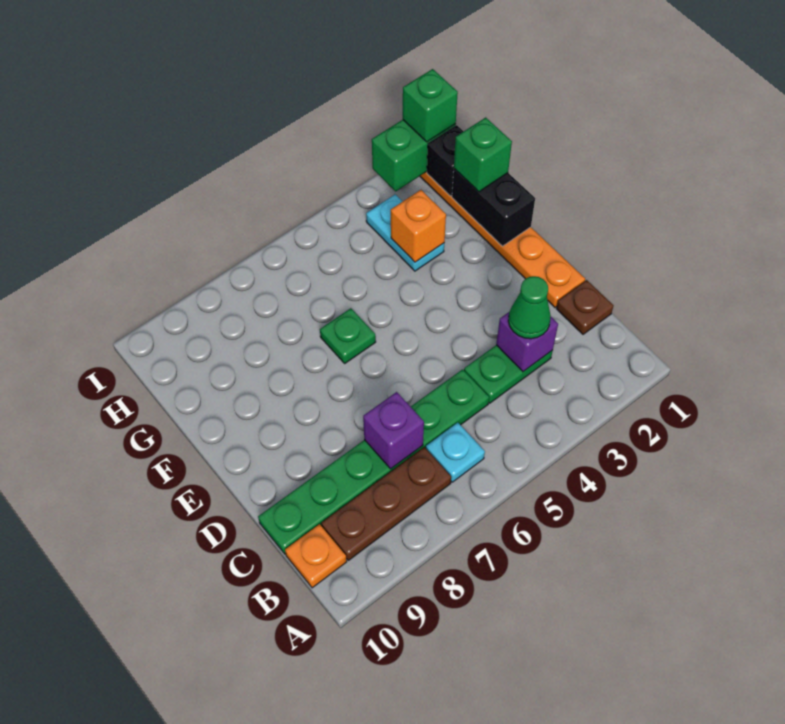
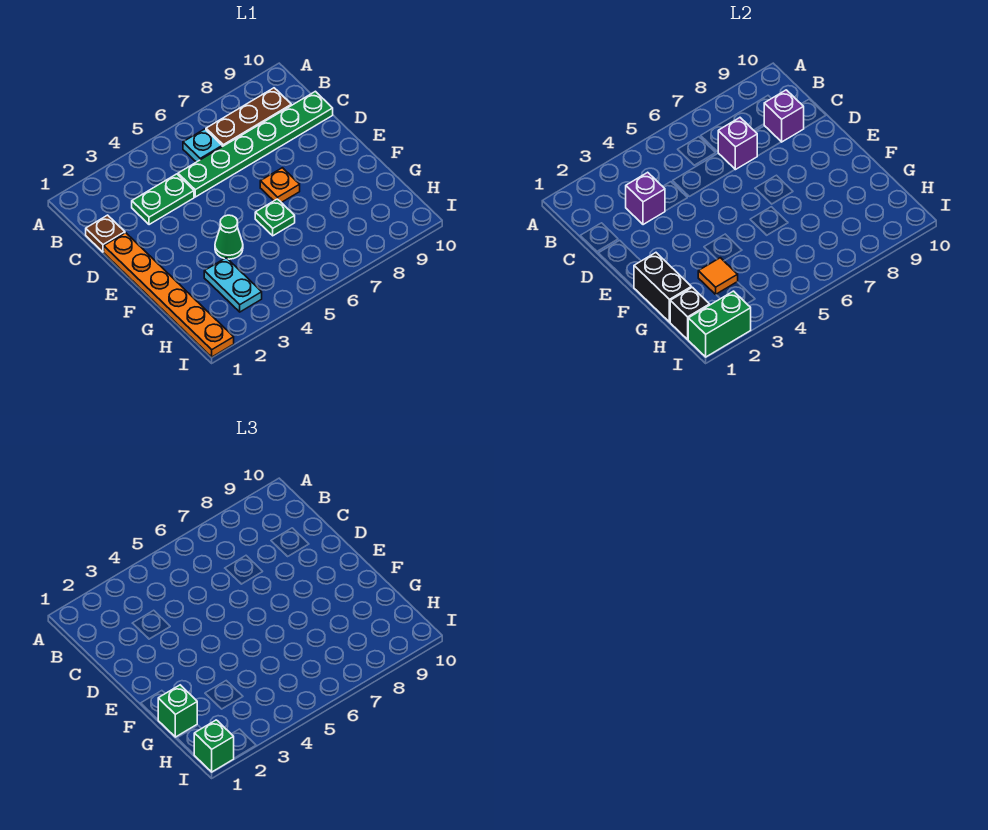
orange 1x1 plate [285,524,347,588] -> orange 1x1 plate moved to [260,168,300,203]
green 1x1 cone [508,276,551,339] -> green 1x1 cone moved to [215,215,243,259]
none -> purple 1x1 brick [764,90,804,142]
orange 1x1 brick [391,190,446,262] -> orange 1x1 tile [698,258,738,294]

